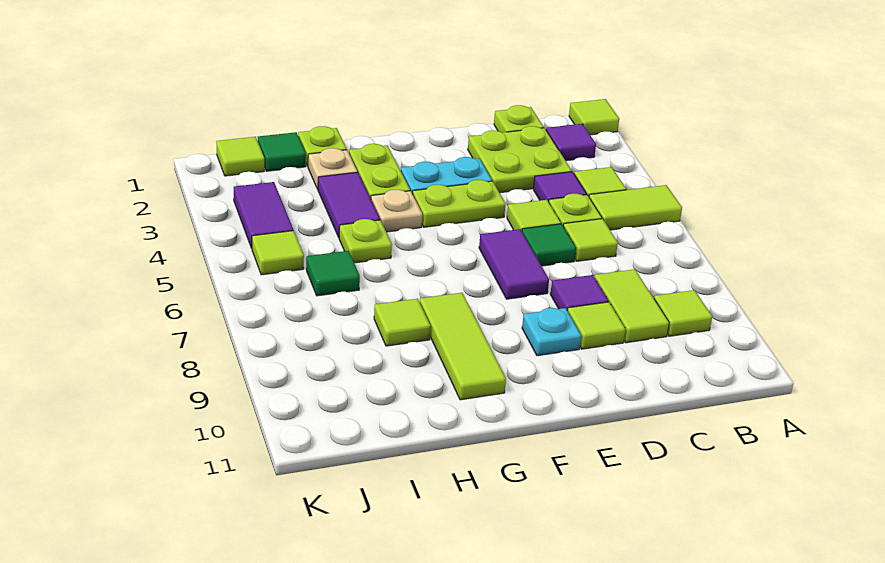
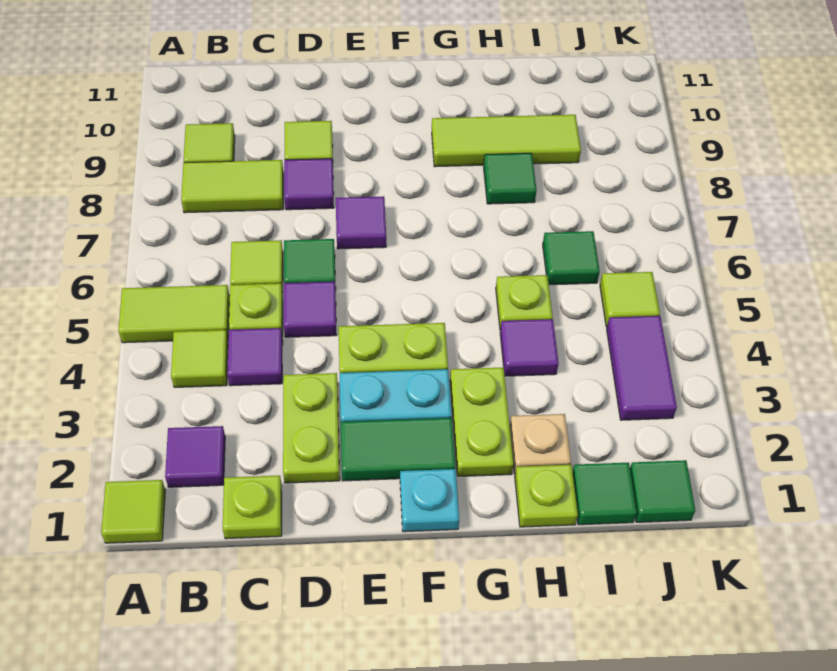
lime 2x2 plate [468,126,572,193] -> lime 1x2 plate [283,373,340,483]
lime 1x2 tile [595,269,669,343] -> lime 1x2 tile turned to [181,160,283,213]
lime 1x1 tile [507,200,561,231] -> purple 1x1 tile [284,282,337,337]
none -> green 1x2 tile [341,418,455,481]
purple 1x2 tile [479,229,549,299] -> purple 1x1 tile [336,196,386,249]
cyan 1x1 plate [522,308,581,356] -> cyan 1x1 plate moved to [400,469,459,532]
tan 1x1 plate [371,190,422,232] -> none
lime 1x3 tile [420,293,506,400] -> lime 1x3 tile turned to [432,115,581,167]
purple 1x2 tile [318,172,380,237] -> purple 1x1 tile [500,319,559,376]
lime 1x1 tile [374,299,430,346] -> green 1x1 tile [484,153,537,204]
lime 1x1 tile [216,137,264,176] -> green 1x1 tile [630,460,695,522]

